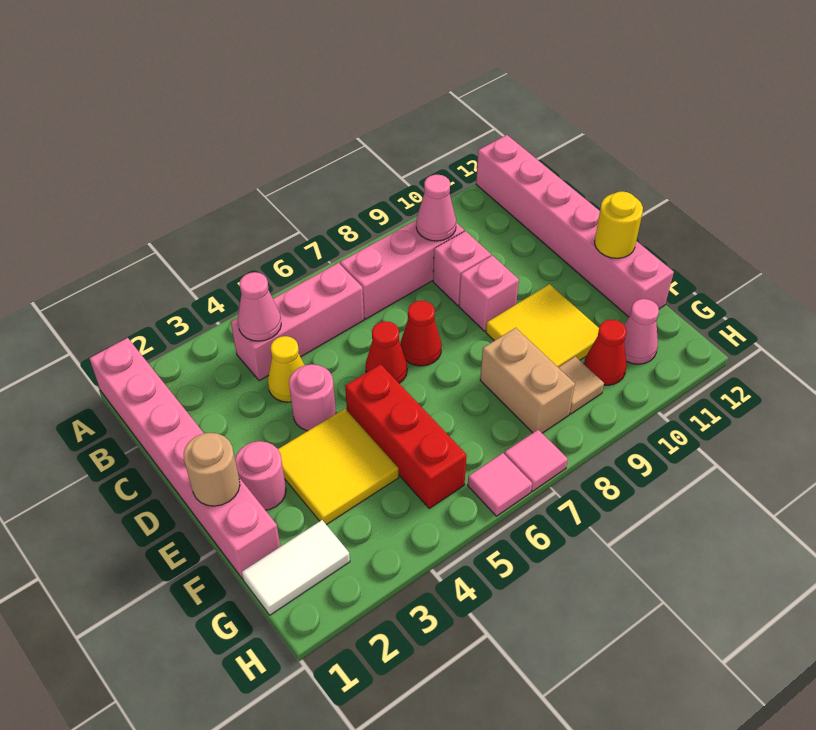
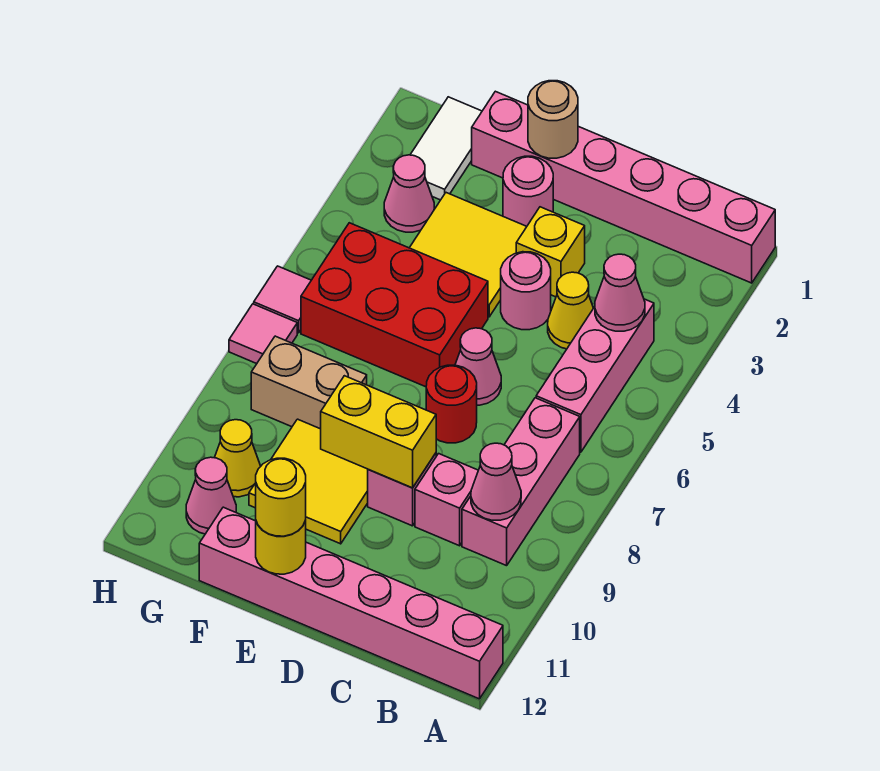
none -> yellow 1x1 brick [516,207,585,297]
red 1x1 cone [365,321,407,383] -> pink 1x1 cone [455,328,501,405]
red 1x1 cone [401,301,442,366] -> red 1x1 round brick [426,365,477,443]
none -> yellow 1x2 brick [321,376,436,488]
red 1x3 brick [345,364,467,508] -> red 2x3 brick [301,223,488,387]
none -> yellow 1x1 round brick [256,458,306,536]
none -> pink 1x1 cone [384,155,434,232]
tan 1x1 tile [558,356,604,414] -> none
red 1x1 cone [584,320,626,385] -> yellow 1x1 cone [215,420,261,497]

